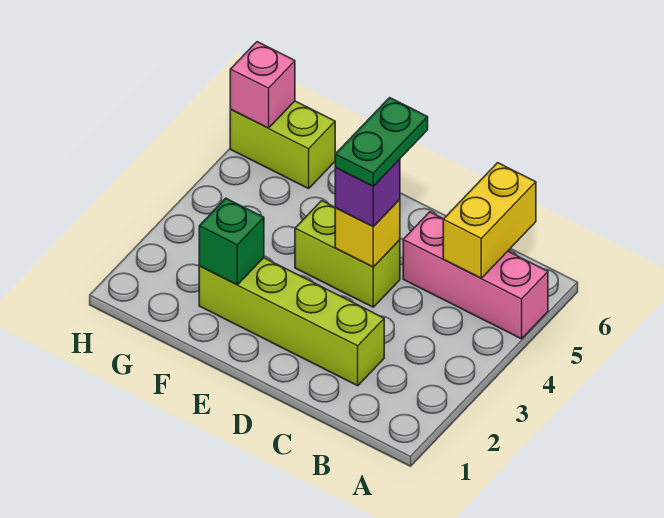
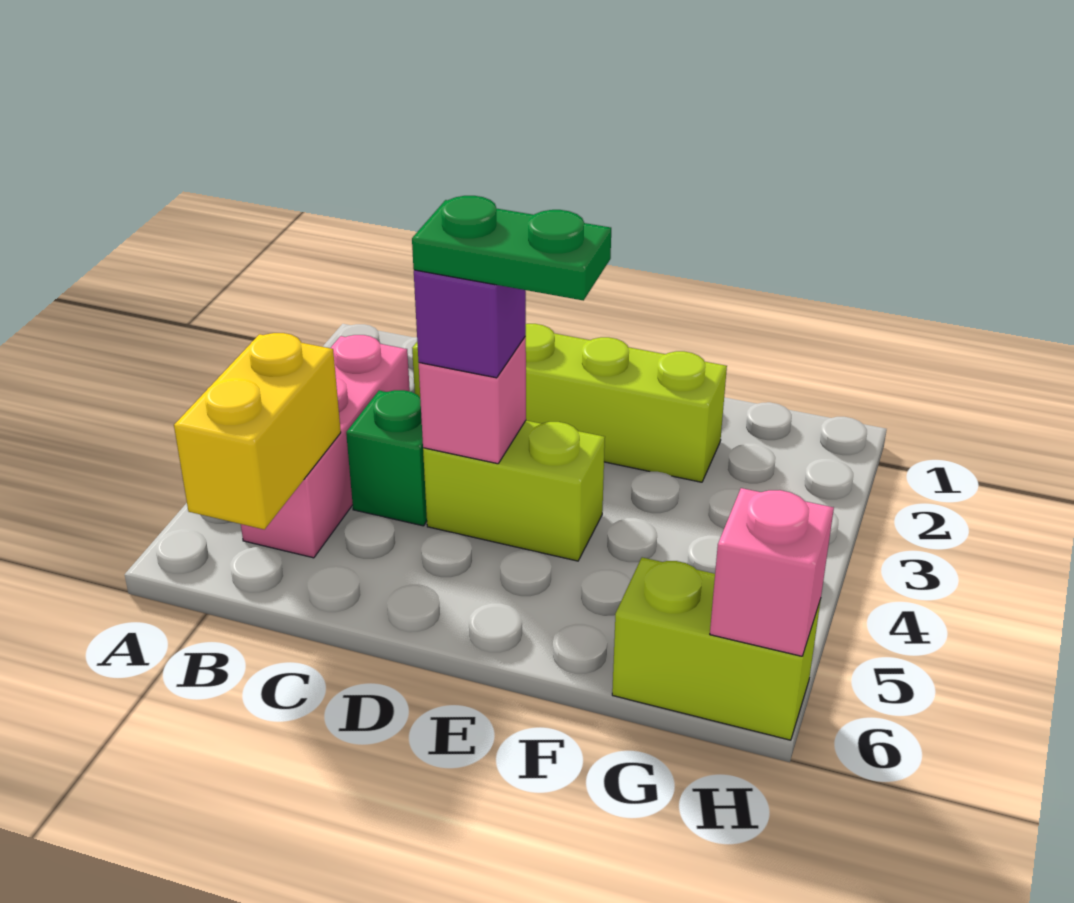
pink 1x3 brick [403,212,548,339] -> pink 1x3 brick turned to [241,335,410,558]
yellow 1x1 brick [335,200,400,267] -> pink 1x1 brick [419,337,526,464]
green 1x2 plate [335,98,428,186] -> green 1x2 plate turned to [412,196,611,301]
green 1x1 brick [199,198,264,285] -> green 1x1 brick moved to [346,390,427,526]

